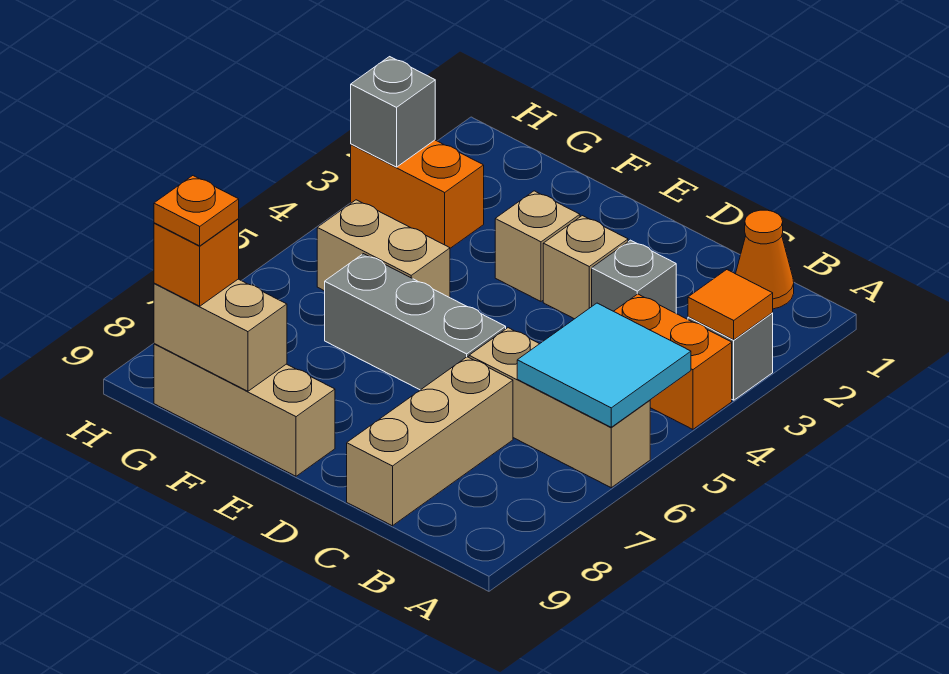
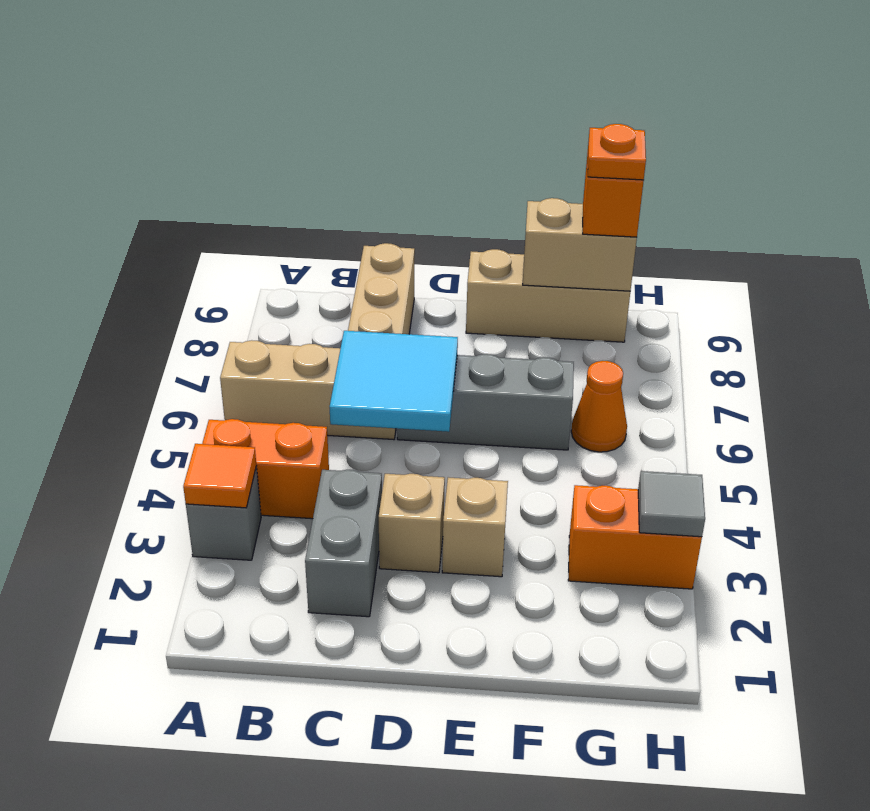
cyan 2x2 tile [517,303,691,427] -> cyan 2x2 tile moved to [330,331,458,432]
orange 1x1 cone [736,210,794,309] -> orange 1x1 cone moved to [571,361,627,452]
grey 1x1 brick [592,240,676,313] -> grey 1x2 brick [305,470,382,617]
tan 1x2 brick [317,200,450,298] -> none
grey 1x1 brick [351,57,435,167] -> grey 1x1 tile [638,471,705,537]

